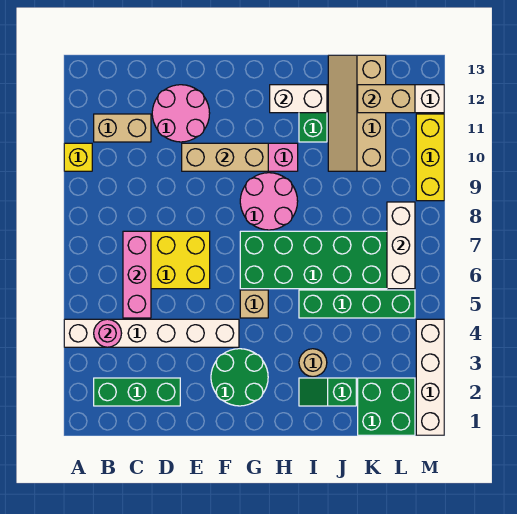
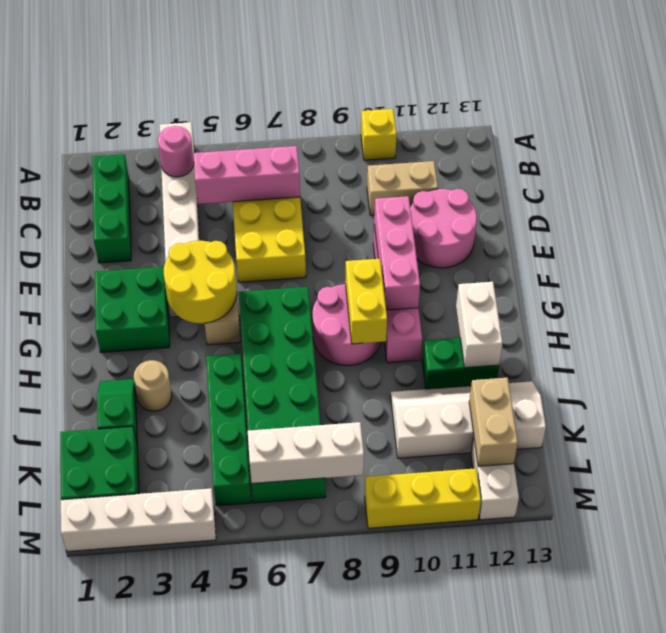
tan 1x2 brick [94,114,151,142] -> tan 1x2 brick turned to [367,161,438,215]
tan 1x3 brick [182,143,268,171] -> pink 1x3 brick [374,196,420,310]
green 2x2 round brick [211,349,268,406] -> green 2x2 brick [95,267,170,353]
none -> yellow 2x2 round brick [164,241,237,323]
none -> yellow 1x2 brick [345,259,387,344]
tan 2x4 slope [328,55,386,171] -> white 2x4 slope [391,381,546,458]

